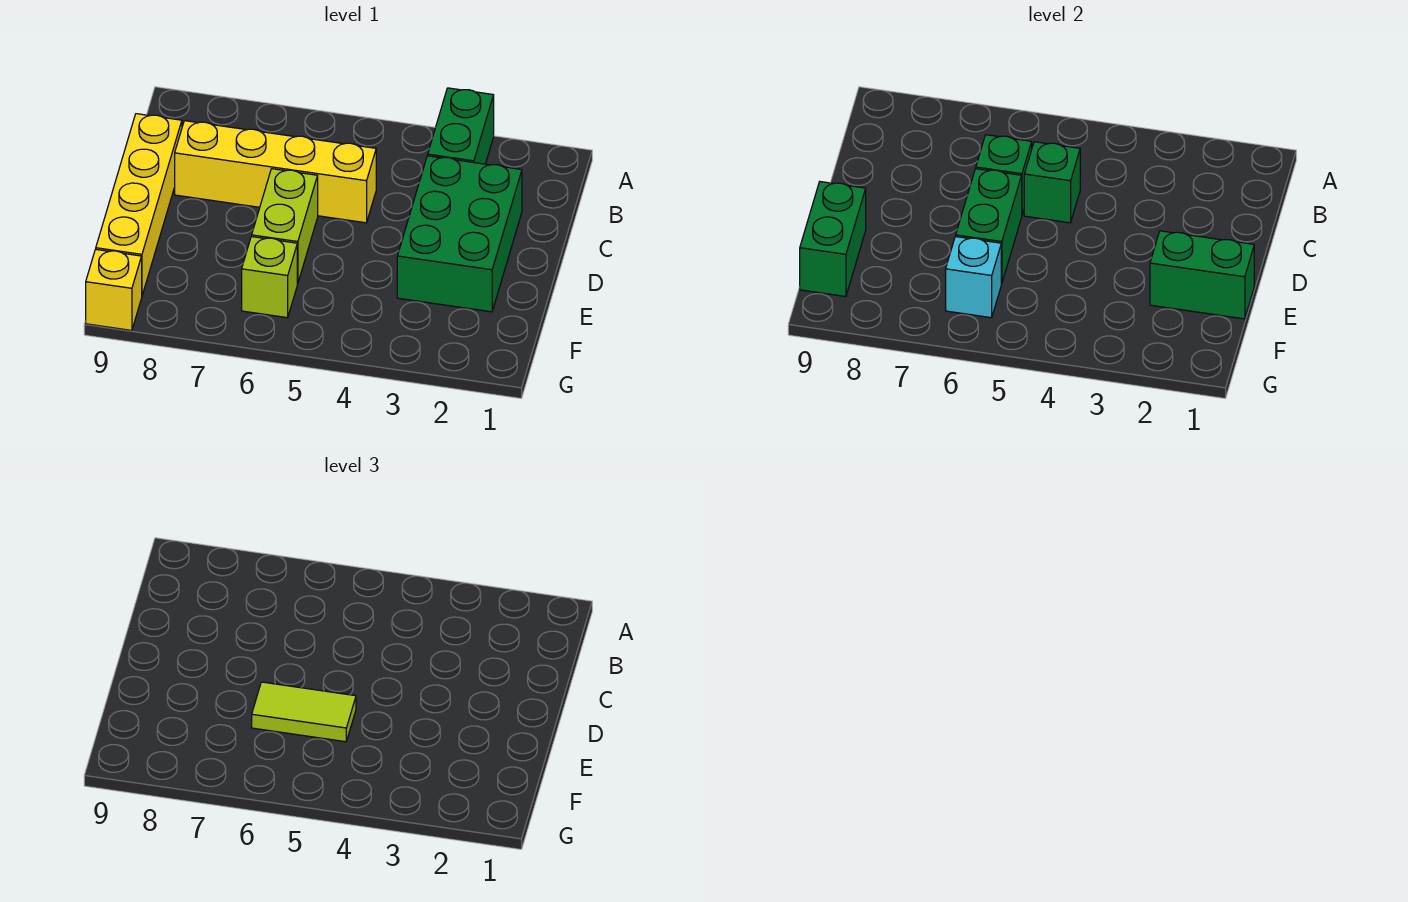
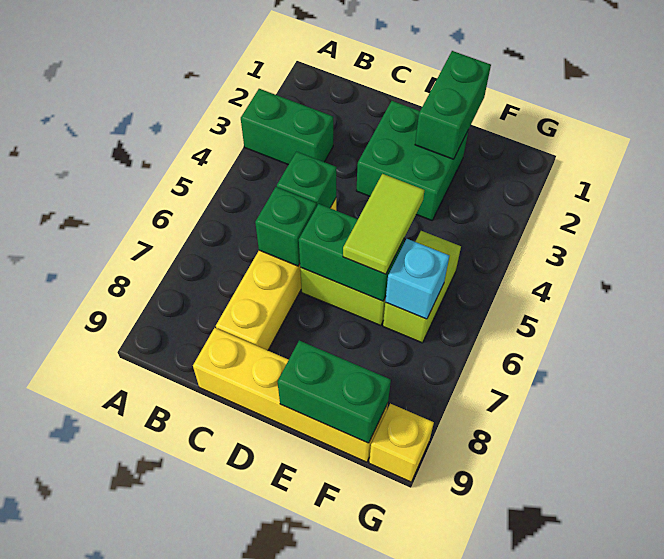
green 2x3 brick [397,156,522,312] -> green 2x2 brick [356,101,468,220]
lime 1x1 brick [242,237,297,318] -> lime 1x2 brick [383,231,461,343]

